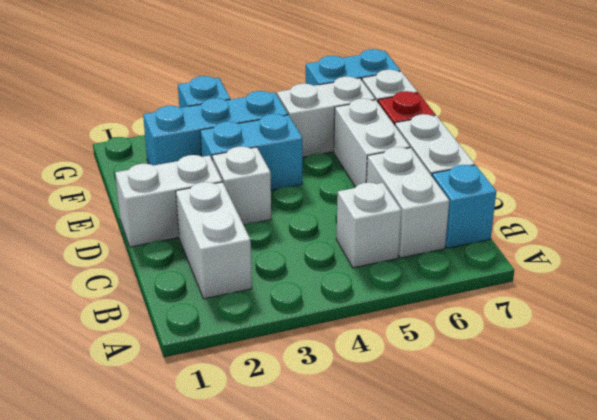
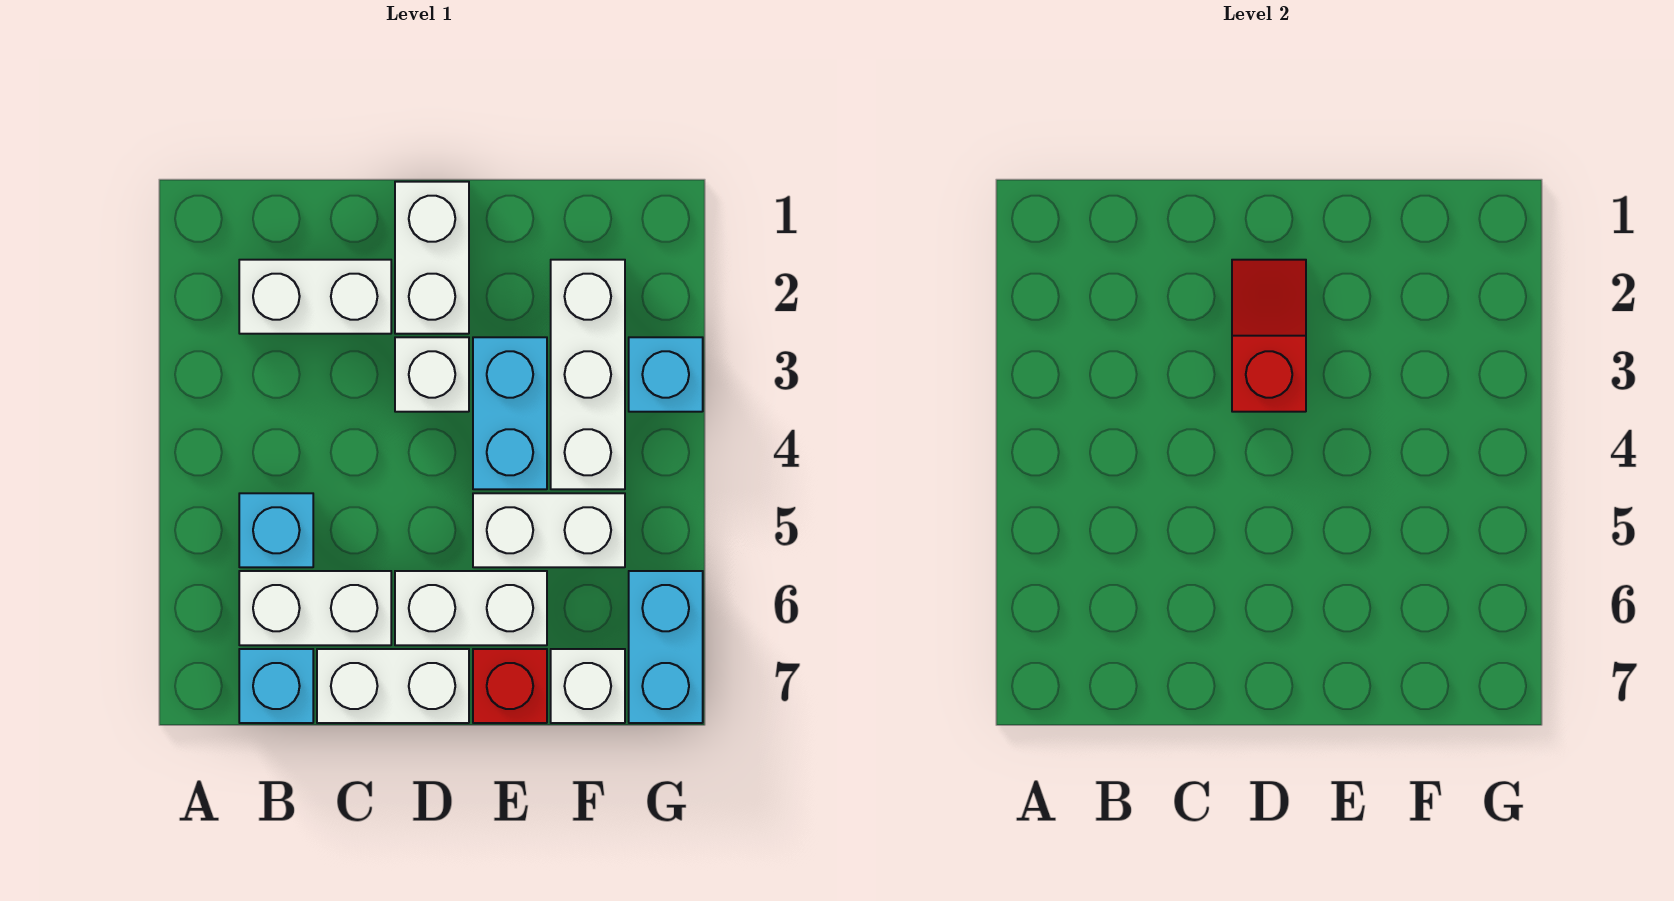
white 1x1 brick [336,183,401,268] -> cyan 1x1 brick [239,493,313,567]
none -> red 1x2 slope [1232,260,1306,412]
cyan 1x3 brick [143,91,288,165] -> white 1x3 brick [551,260,625,489]
white 1x2 brick [277,77,375,157] -> white 1x2 brick turned to [473,493,625,567]

